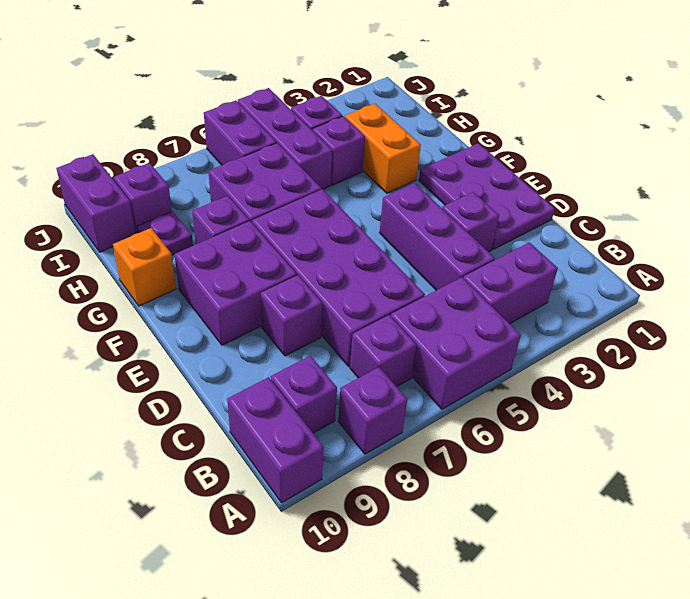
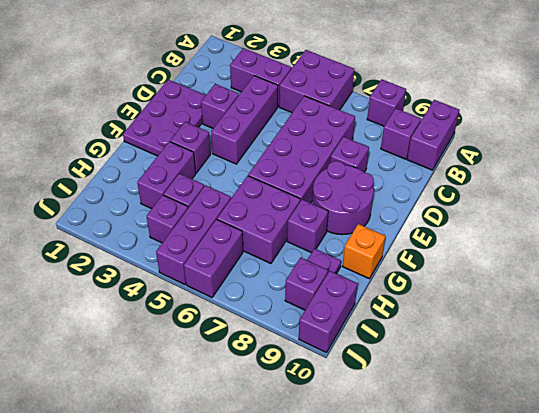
purple 1x1 brick [350,315,416,387] -> purple 1x1 brick moved to [170,122,211,173]
purple 2x2 brick [174,221,297,345] -> purple 2x2 round brick [312,161,374,235]
orange 1x2 brick [345,103,421,193] -> purple 1x2 brick [137,142,196,209]

